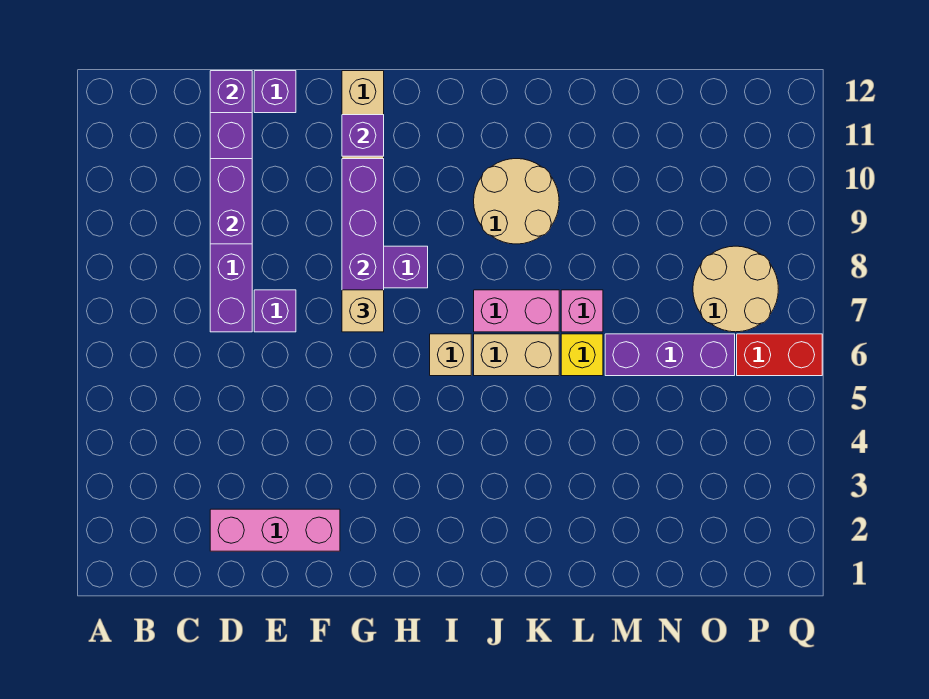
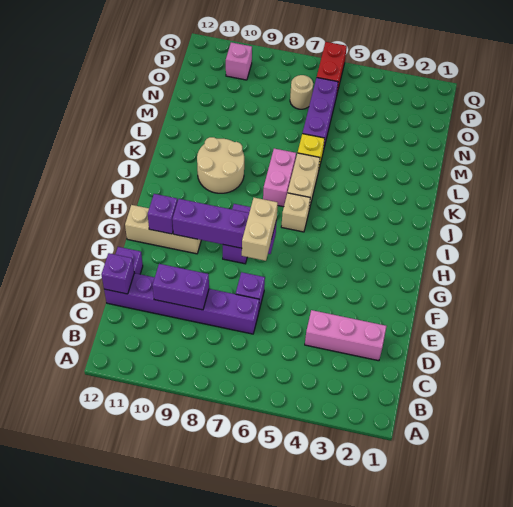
pink 1x3 brick [210,509,340,551] -> pink 1x3 brick turned to [305,310,387,361]
tan 1x1 brick [342,290,384,332] -> tan 1x2 brick [242,198,278,261]
pink 1x1 brick [561,290,603,332] -> pink 1x1 brick moved to [226,42,252,80]
tan 2x2 round brick [693,246,778,332] -> tan 1x1 round brick [290,75,313,109]

